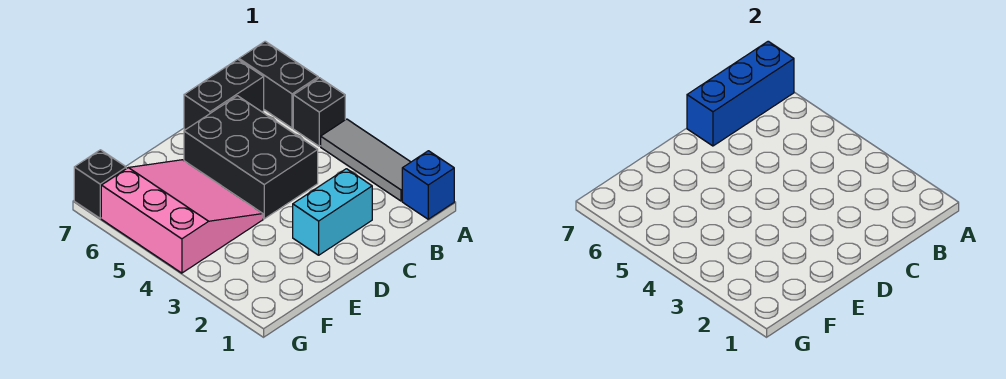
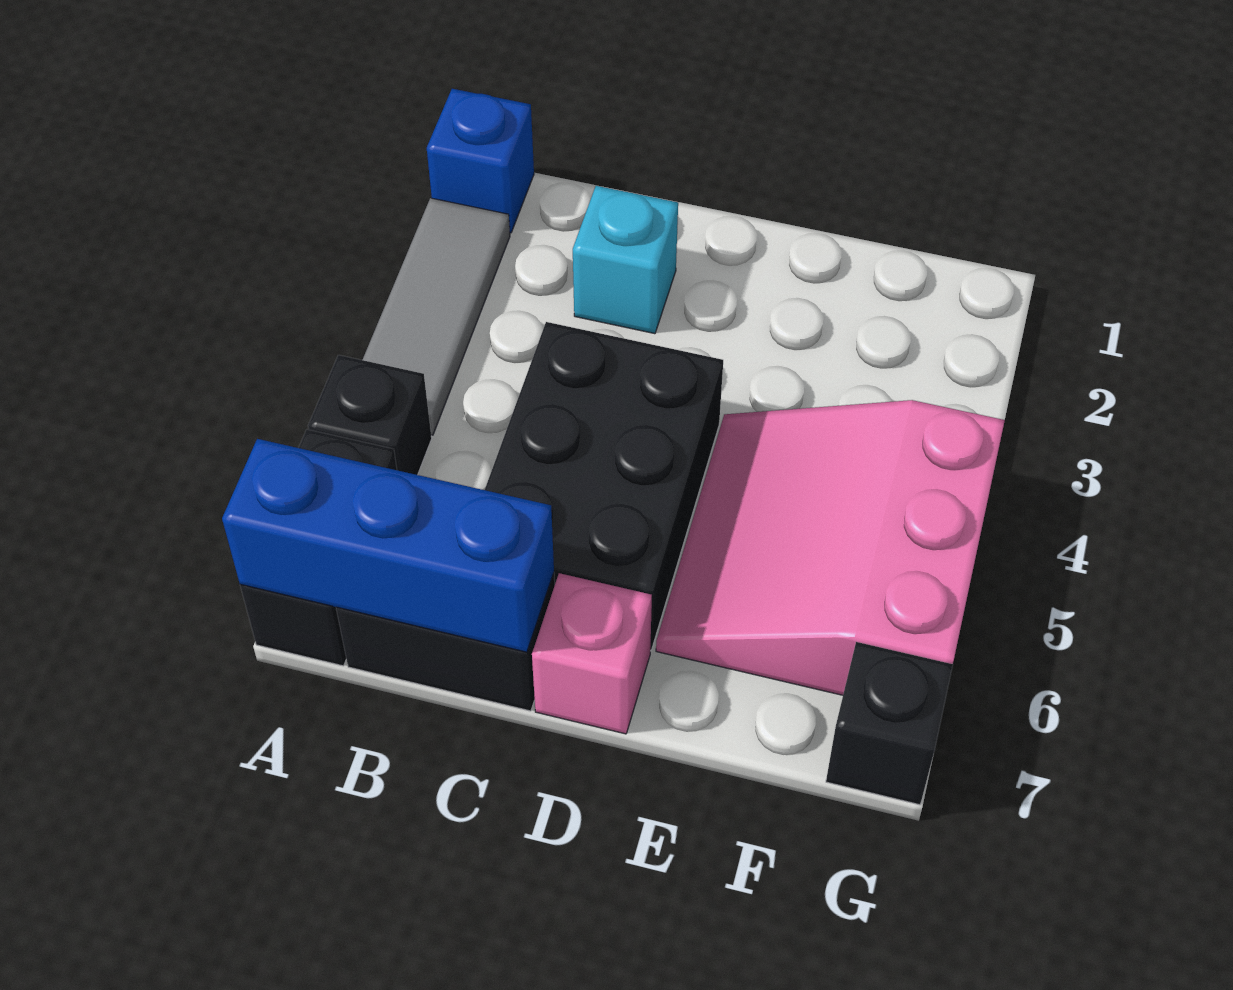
cyan 1x2 brick [293,169,372,255] -> cyan 1x1 brick [573,186,678,334]
none -> pink 1x1 brick [532,573,652,734]

